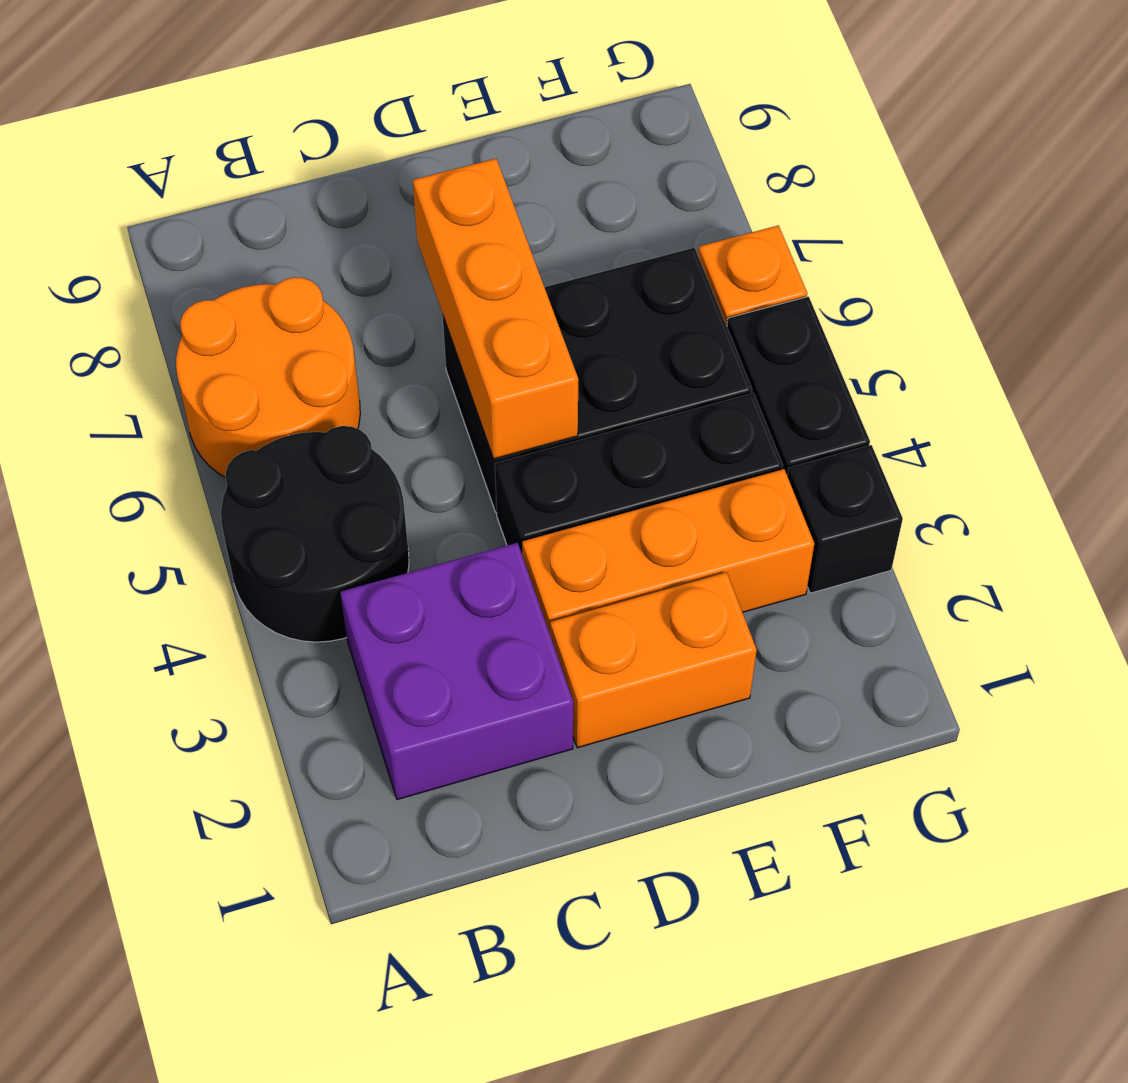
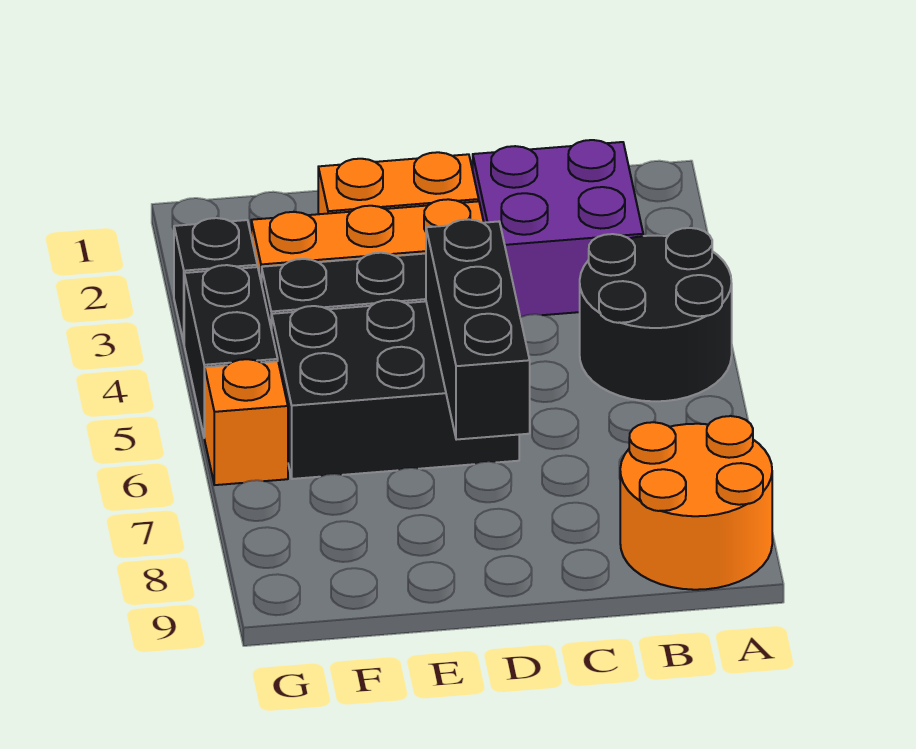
orange 2x2 round brick [176,277,360,478] -> orange 2x2 round brick moved to [620,416,772,590]
orange 1x3 brick [413,159,578,459] -> black 1x3 brick [426,219,530,440]

